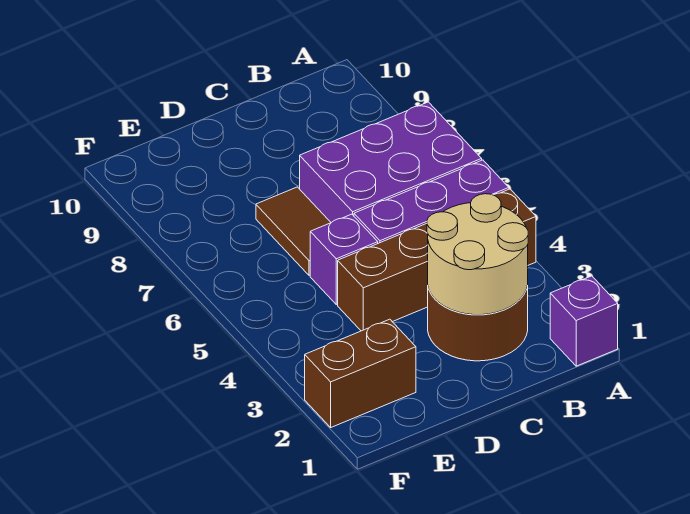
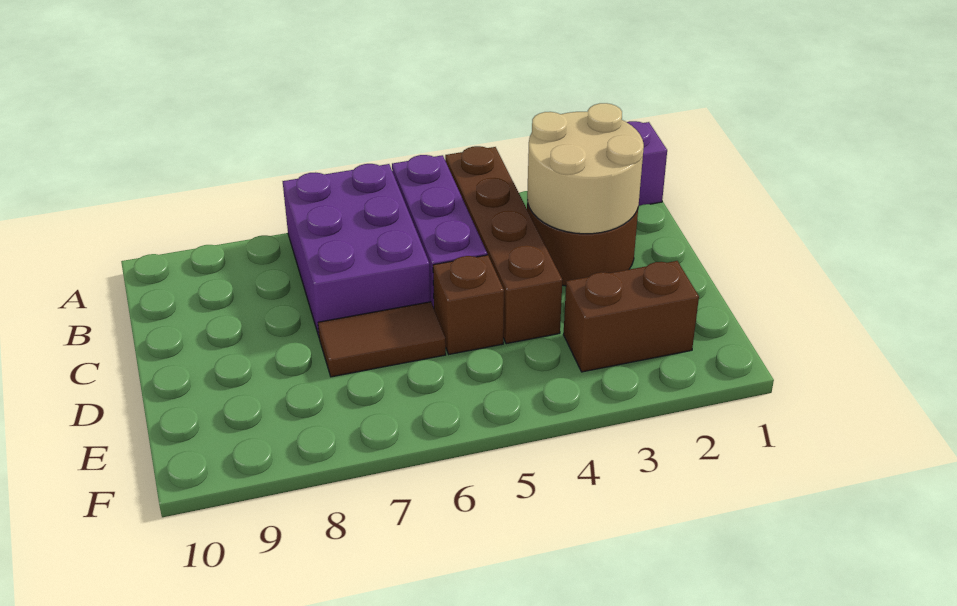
purple 1x1 brick [310,214,378,304] -> brown 1x1 brick [433,255,504,354]
brown 1x2 brick [305,319,416,427] -> brown 1x2 brick turned to [563,261,699,372]

